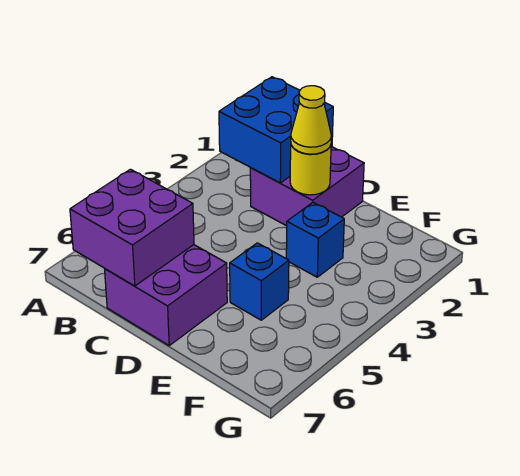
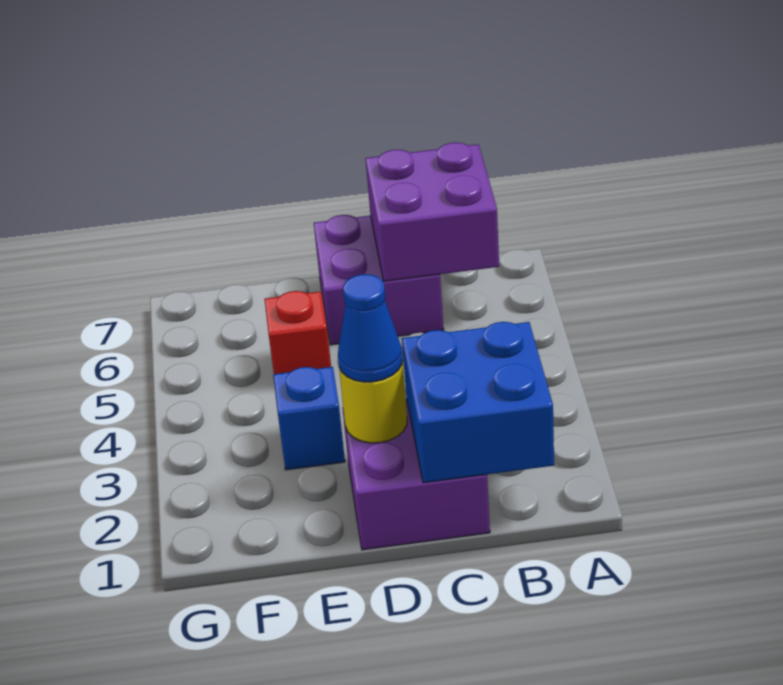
yellow 1x1 cone [291,86,331,154] -> blue 1x1 cone [338,274,402,382]
blue 1x1 brick [230,243,289,320] -> red 1x1 brick [265,291,331,374]

